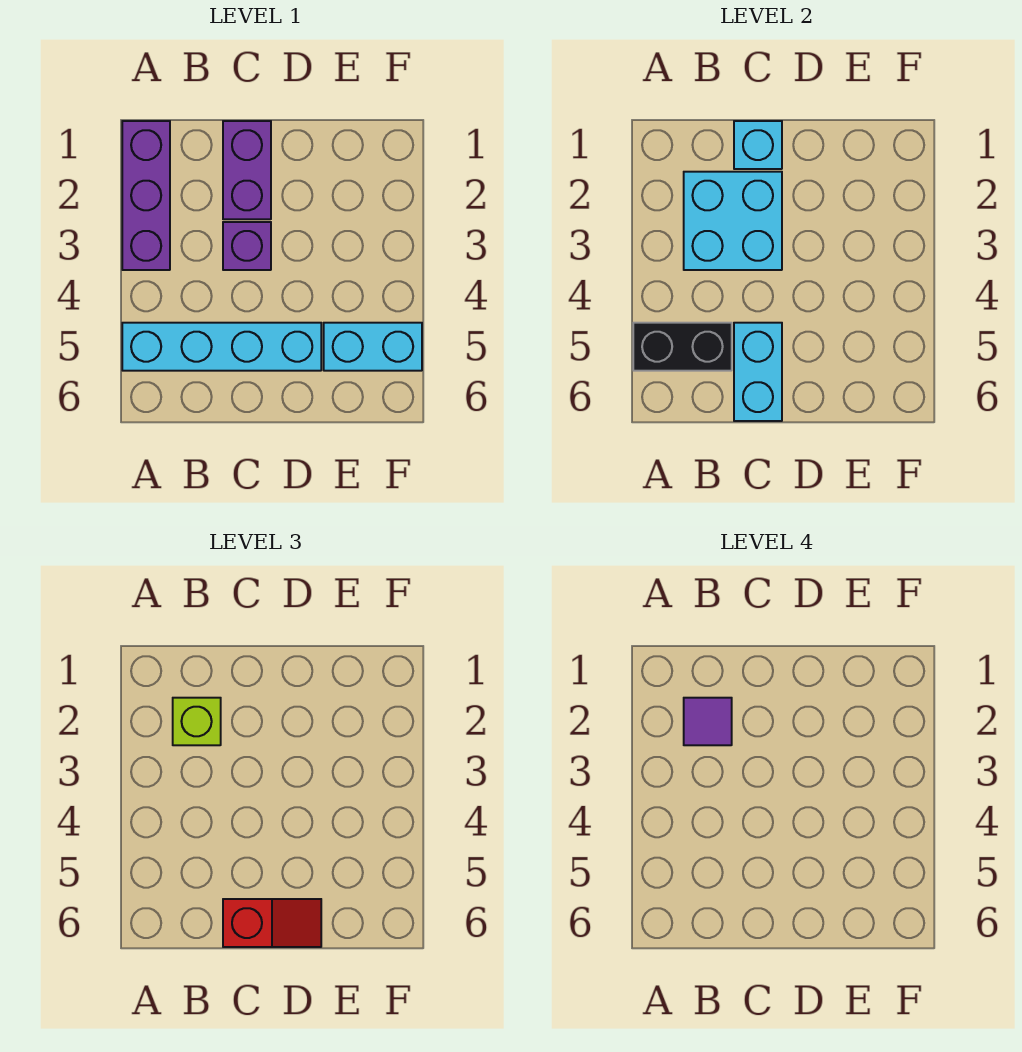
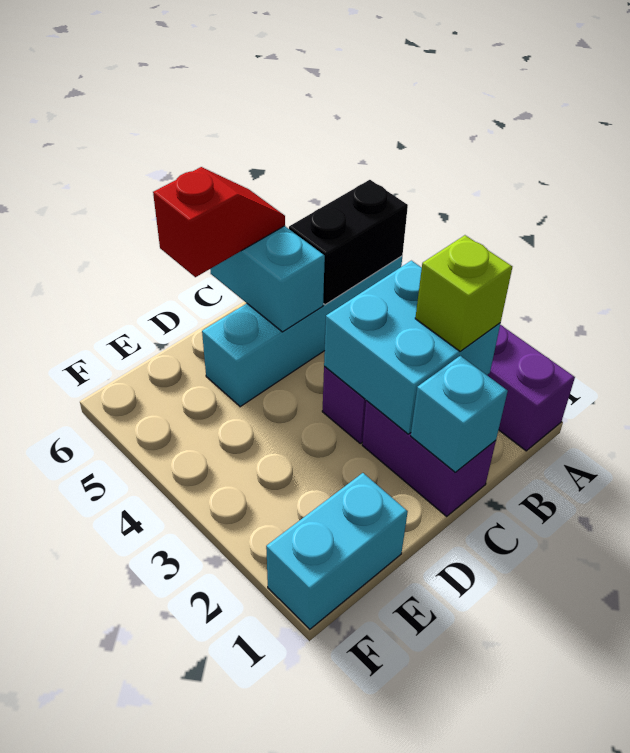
purple 1x1 tile [684,698,732,745] -> none
red 1x2 slope [223,899,321,947] -> red 1x2 slope turned to [153,167,285,277]
cyan 1x2 brick [324,323,422,371] -> cyan 1x2 brick moved to [266,473,408,629]

